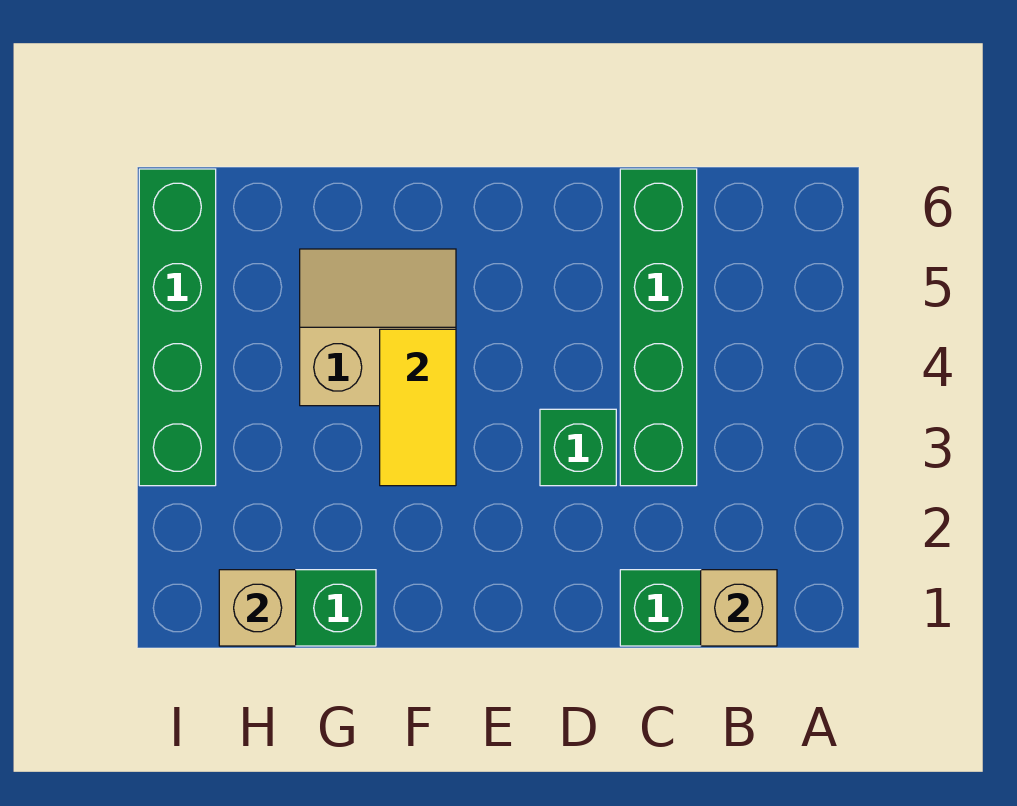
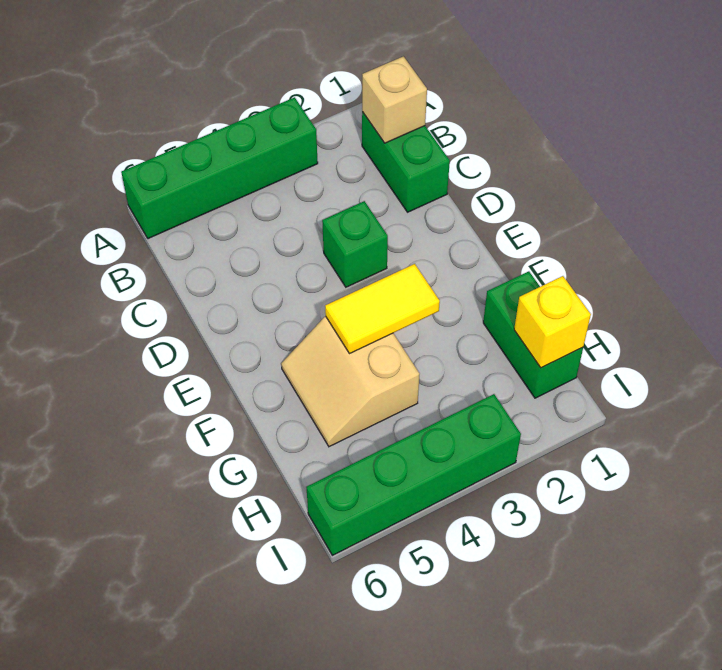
green 1x4 brick [620,169,697,486] -> green 1x4 brick moved to [121,97,318,239]
tan 1x1 brick [219,570,296,646] -> yellow 1x1 brick [514,276,591,368]

